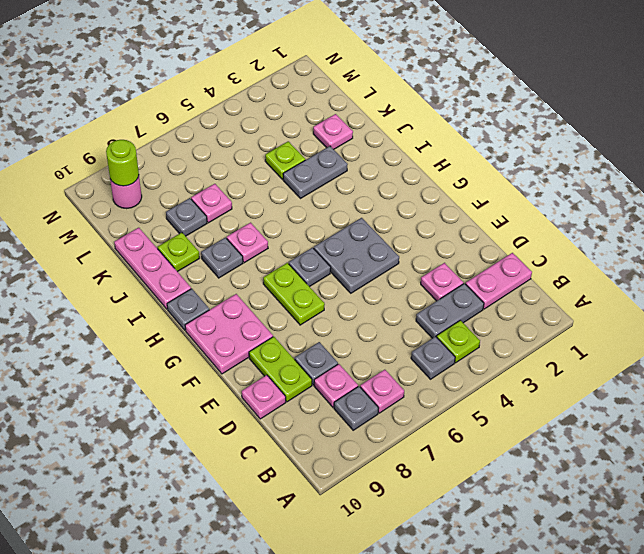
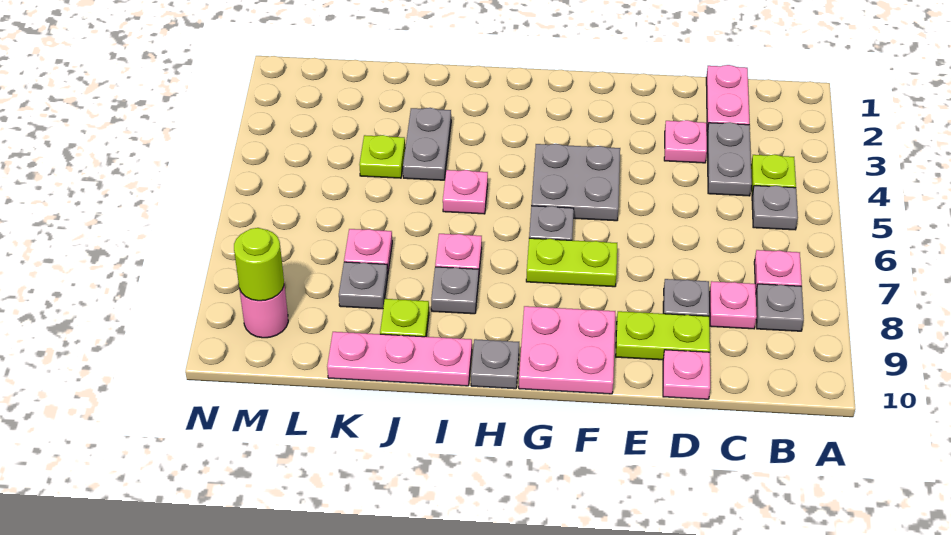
pink 1x1 plate [313,114,353,149] -> pink 1x1 plate moved to [443,170,488,214]

